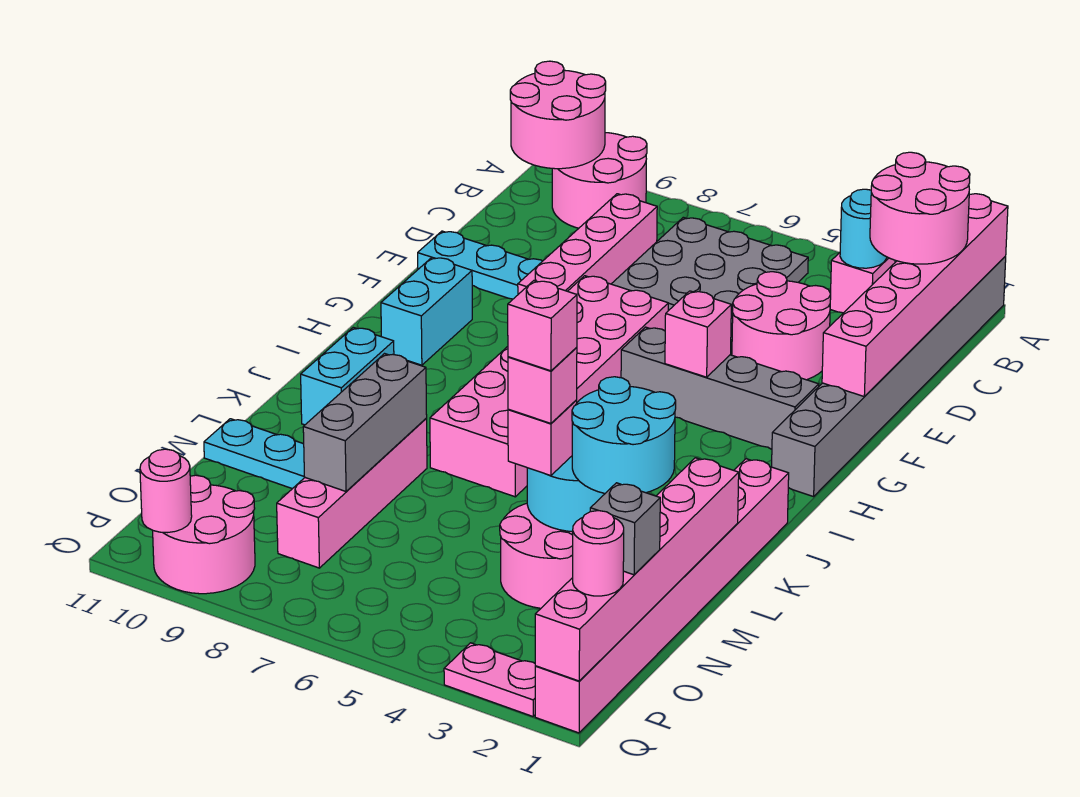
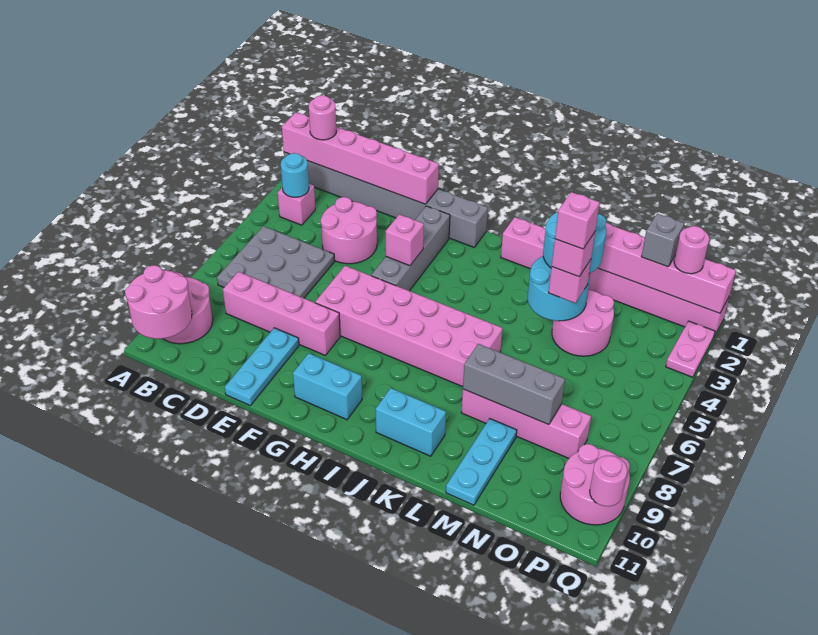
pink 2x2 round brick [870,152,970,264] -> pink 1x1 round brick [309,95,336,140]

